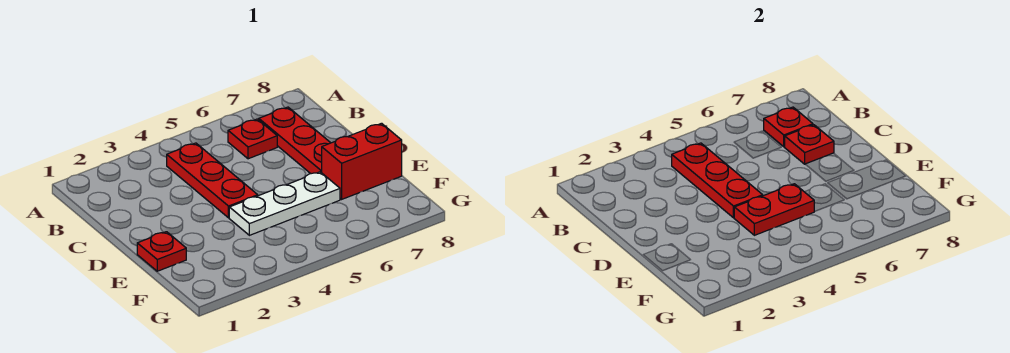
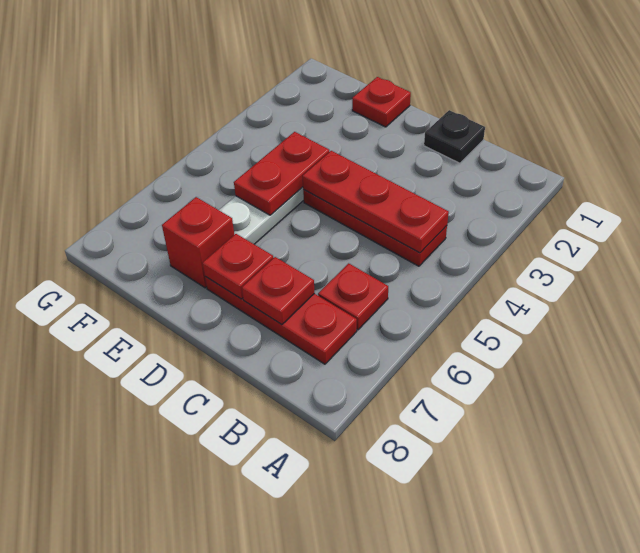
red 1x1 plate [764,107,813,147] -> red 1x1 plate moved to [203,234,273,299]
none -> black 1x1 plate [424,110,485,163]
red 1x2 brick [322,123,402,199] -> red 1x1 brick [162,197,234,288]

